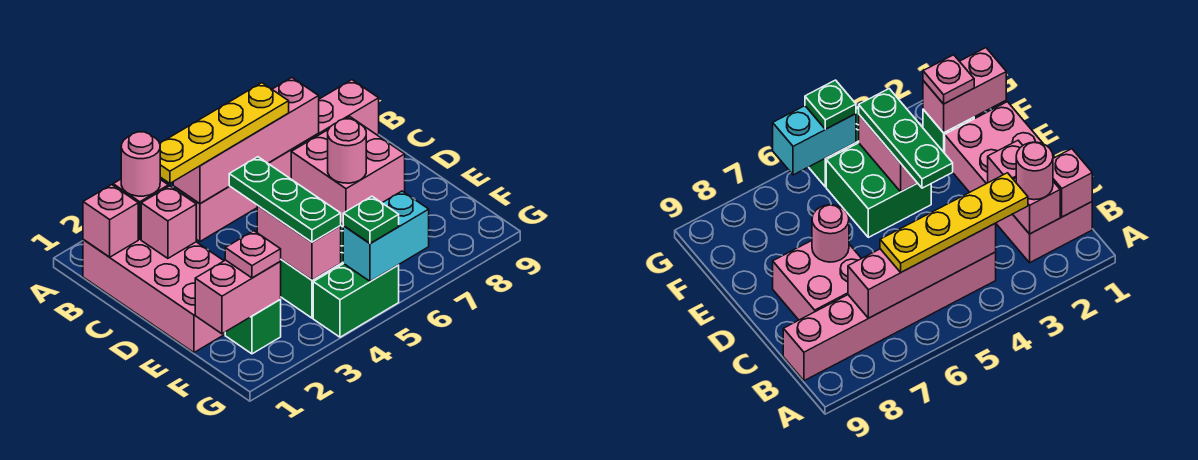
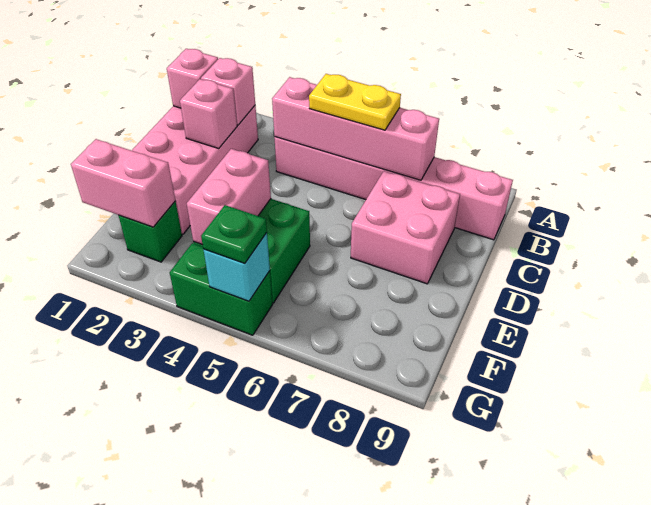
pink 1x1 round brick [121,132,160,196] -> none
yellow 1x4 plate [160,83,289,183] -> yellow 1x2 plate [309,74,401,130]
green 1x3 plate [229,157,341,242] -> none
pink 1x1 round brick [328,119,366,183] -> none
pink 1x1 plate [225,231,281,278] -> none
cyan 1x2 brick [343,191,429,282] -> cyan 1x1 brick [203,233,270,301]

